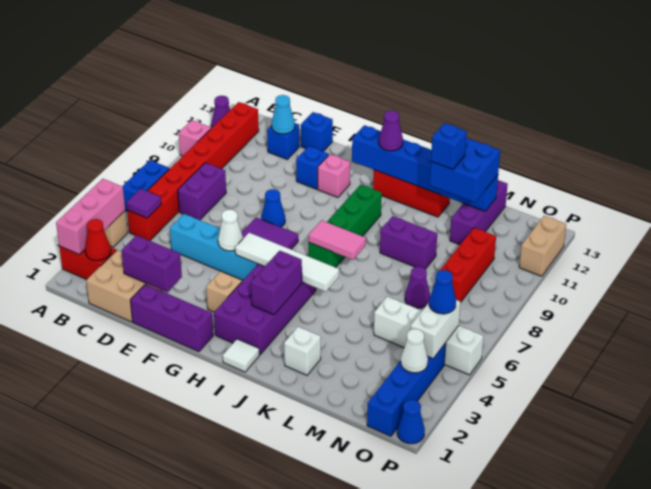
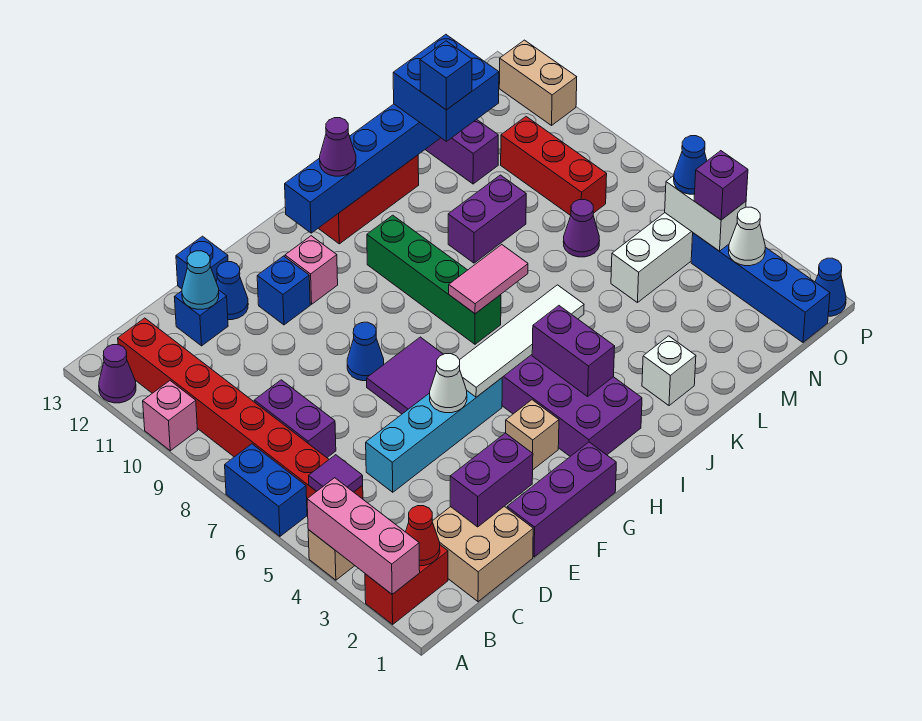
none -> blue 1x1 cone [216,262,248,320]
white 1x1 tile [223,339,259,372] -> none
none -> purple 1x1 brick [694,151,748,220]

